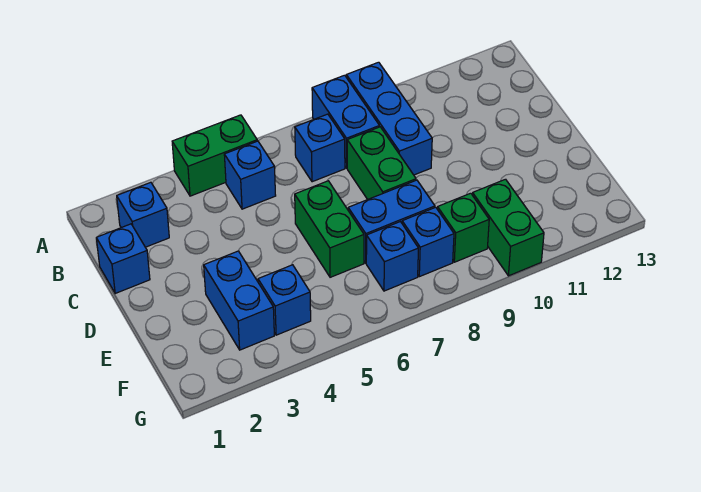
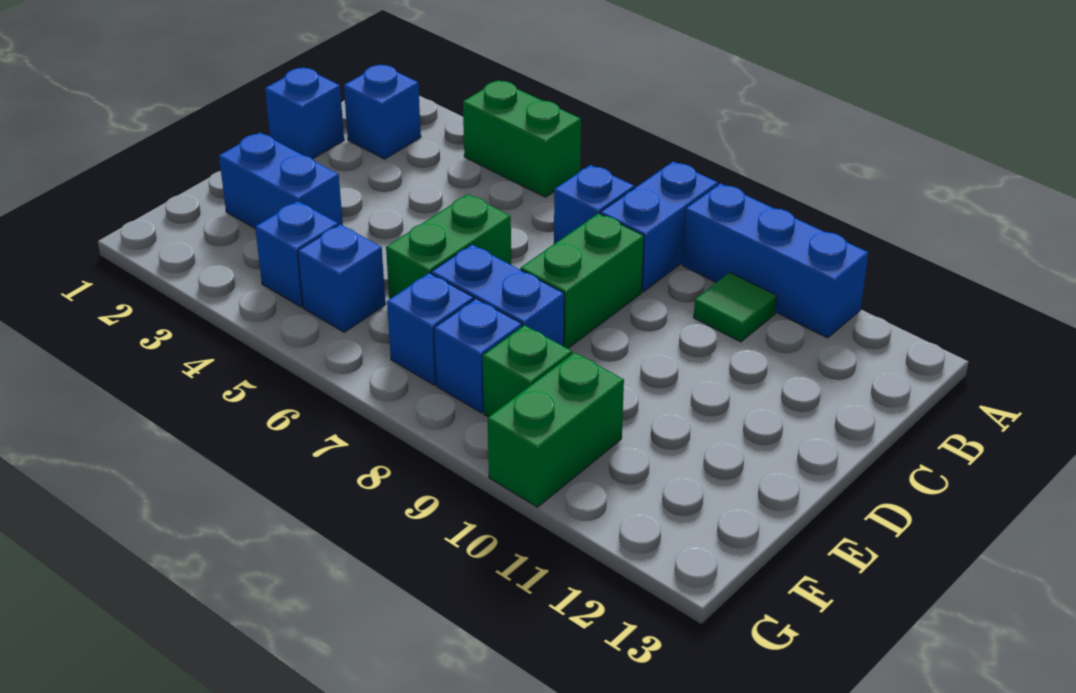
blue 1x3 brick [346,62,432,175] -> blue 1x3 brick turned to [682,183,868,338]
blue 1x1 brick [224,141,276,209] -> blue 1x1 brick moved to [298,224,385,332]
none -> green 1x1 tile [694,272,777,342]
blue 1x2 brick [204,251,274,350] -> blue 1x2 brick turned to [219,133,343,228]

